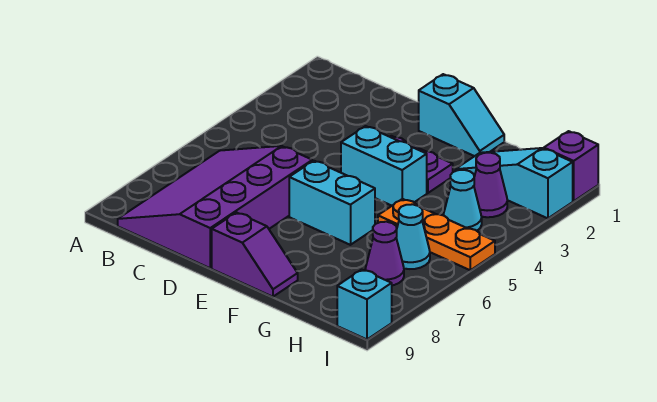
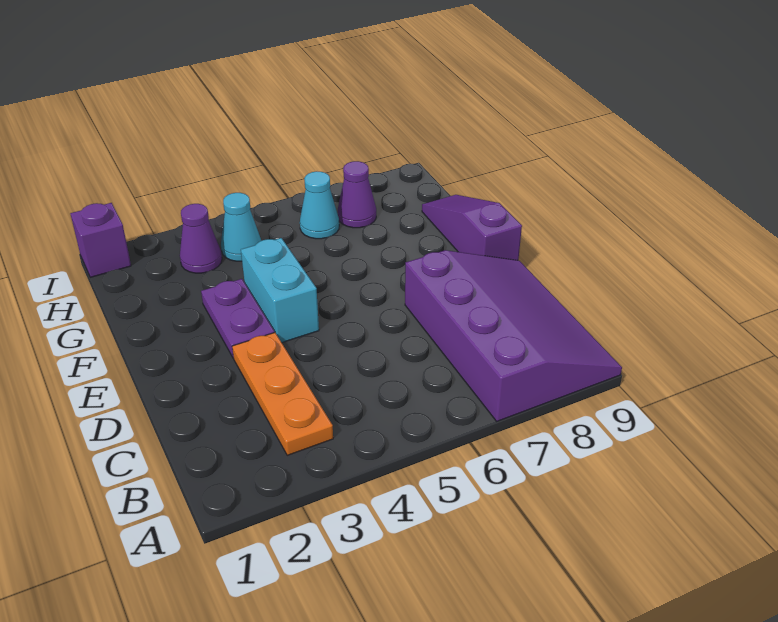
purple 3x4 slope [118,146,312,268] -> purple 3x4 slope turned to [405,250,622,421]
cyan 1x2 slope [419,74,504,156] -> none
cyan 1x2 brick [289,161,375,245] -> none
purple 1x2 slope [212,212,298,297] -> purple 1x3 slope [422,195,522,260]
cyan 1x3 slope [455,148,573,218] -> none
orange 1x3 plate [378,199,495,270] -> orange 1x3 plate moved to [232,332,333,455]
cyan 1x1 brick [337,270,392,339] -> none

